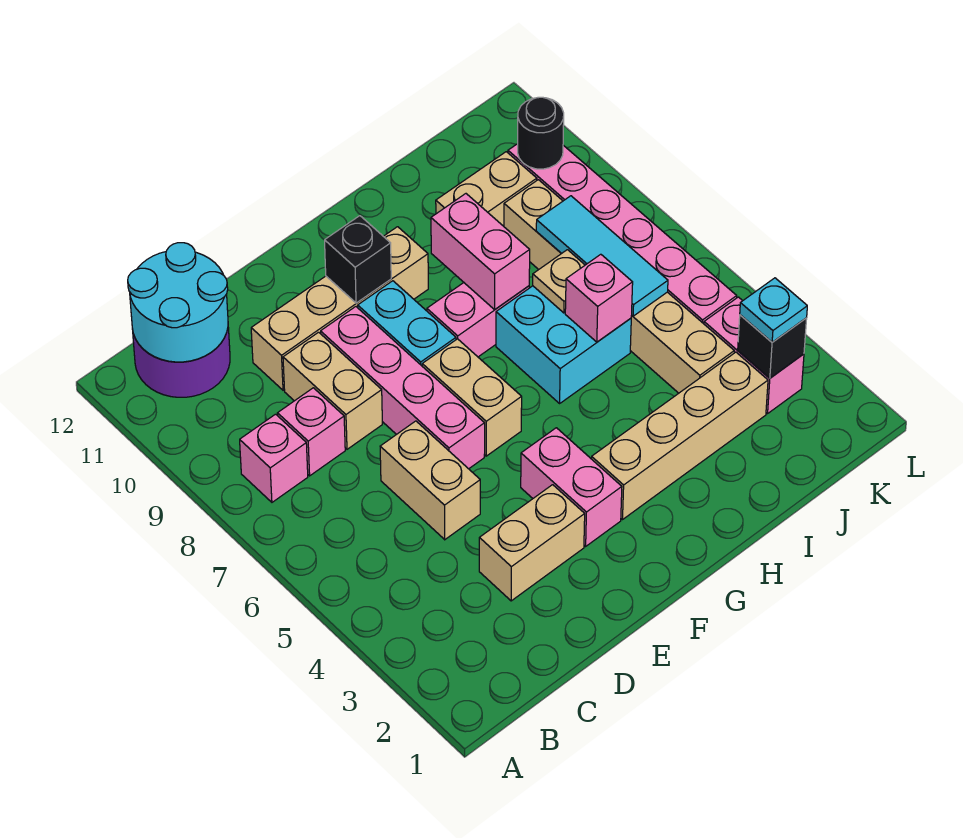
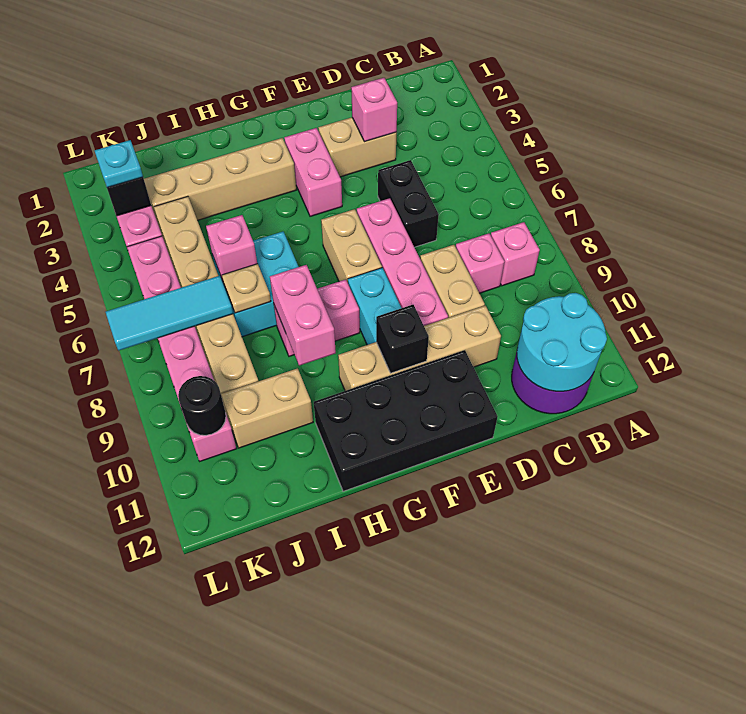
none -> pink 1x1 brick [351,78,397,142]
tan 1x2 brick [380,421,480,540] -> black 1x2 brick [378,160,439,247]
none -> black 2x4 brick [314,350,498,491]
cyan 1x3 tile [536,196,668,316] -> cyan 1x3 tile turned to [106,276,233,351]

